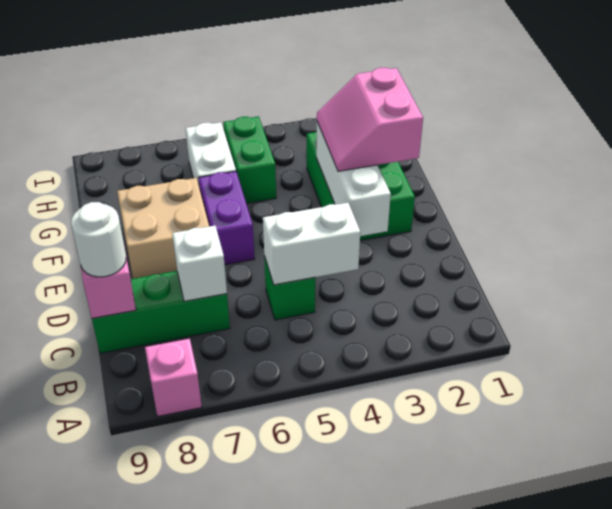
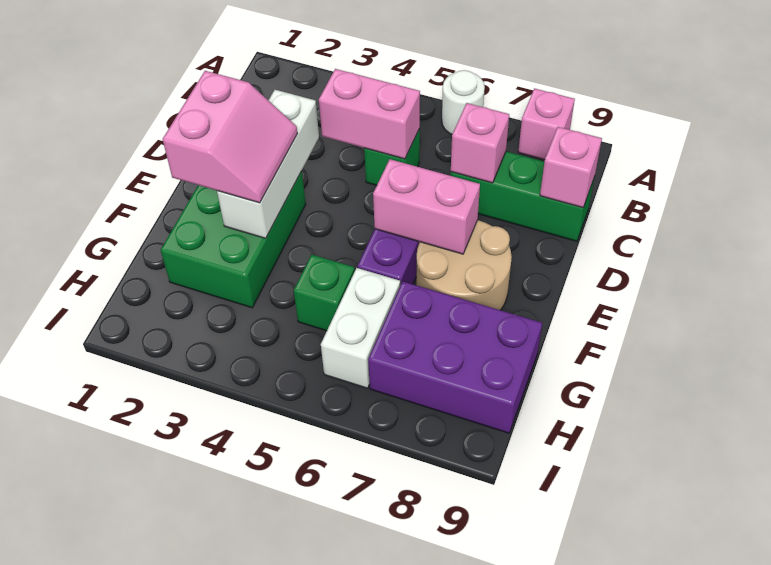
white 1x2 brick [263,203,360,285] -> pink 1x2 brick [319,69,420,159]
white 1x1 brick [172,226,227,301] -> pink 1x1 brick [451,103,509,183]
white 1x1 round brick [71,202,126,277] -> white 1x1 round brick moved to [442,70,485,134]
none -> pink 1x2 brick [373,159,480,254]
tan 2x2 brick [117,178,209,279] -> tan 2x2 round brick [416,220,512,310]
green 1x2 brick [223,116,276,204] -> green 1x1 brick [294,255,355,331]
none -> purple 2x3 brick [368,282,542,433]

